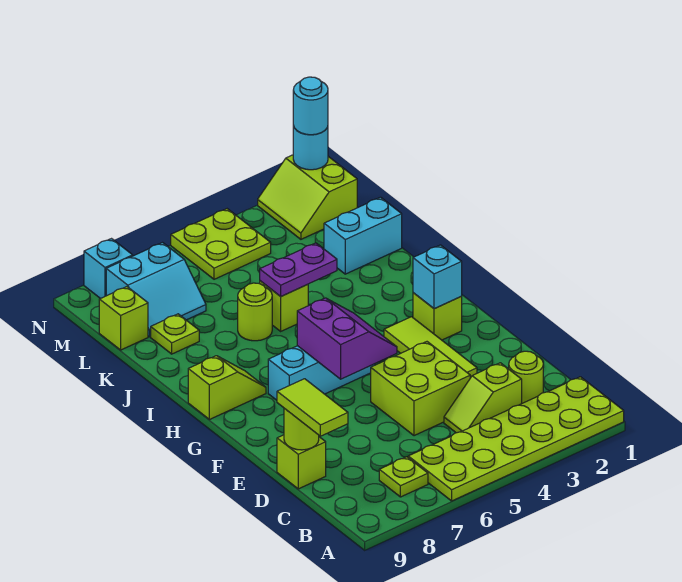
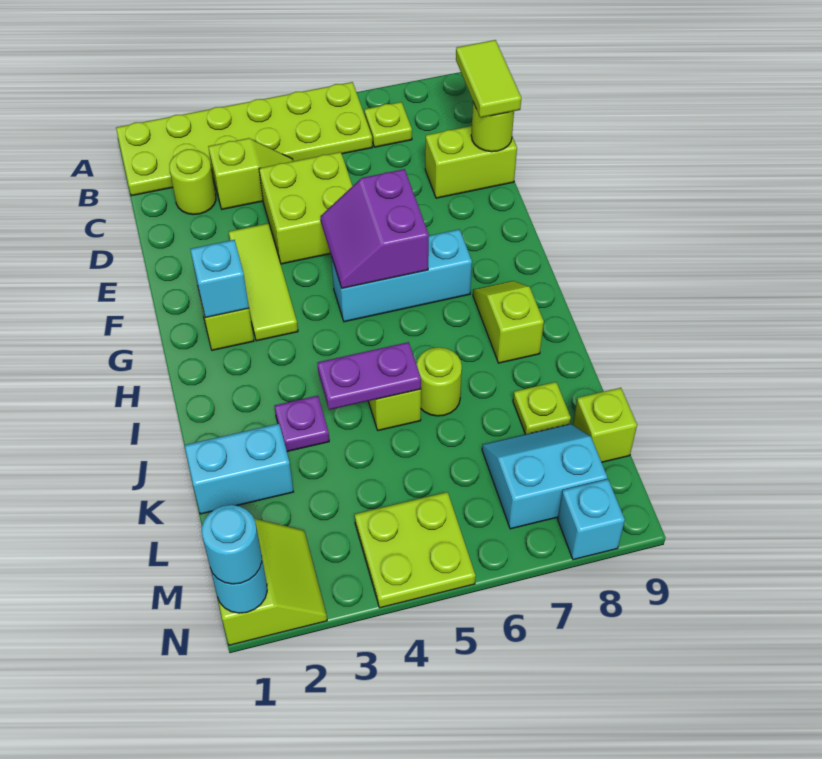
lime 1x1 brick [277,435,326,489] -> lime 1x2 brick [425,126,517,198]
lime 1x2 slope [188,356,266,419] -> lime 1x2 slope turned to [473,281,544,363]
none -> purple 1x1 plate [275,396,329,451]

